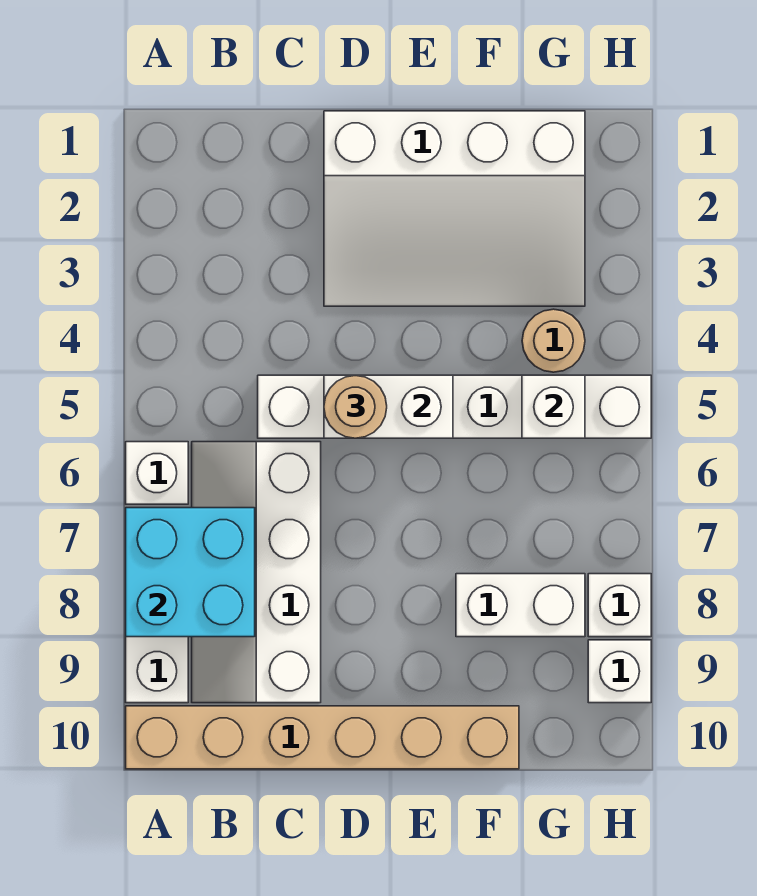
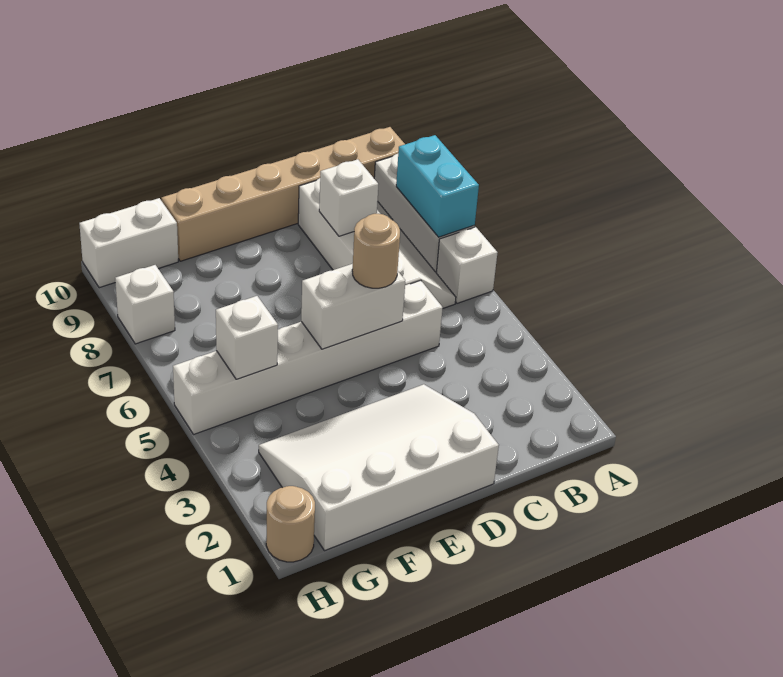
cyan 2x2 brick [126,508,255,637] -> cyan 1x2 brick [396,135,479,237]
white 1x2 brick [456,574,585,637] -> white 1x2 brick moved to [79,198,178,288]
tan 1x1 round brick [522,309,585,372] -> tan 1x1 round brick moved to [266,486,315,562]
white 1x1 brick [588,640,651,703] -> white 1x1 brick moved to [319,159,378,236]

